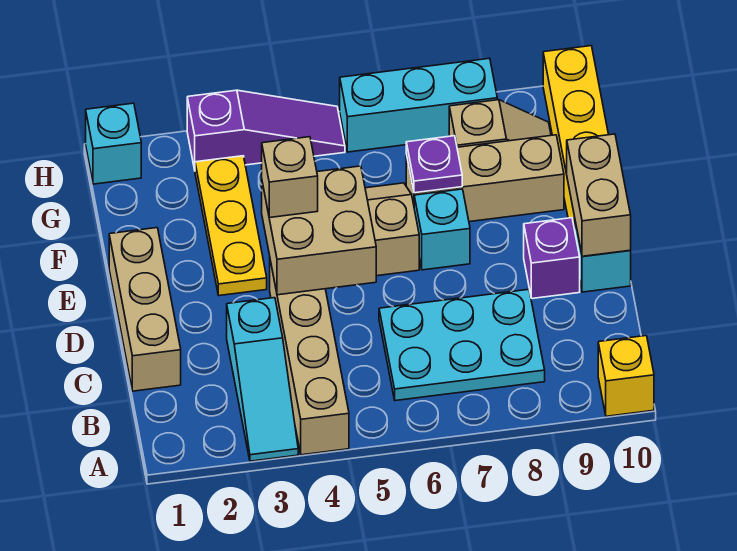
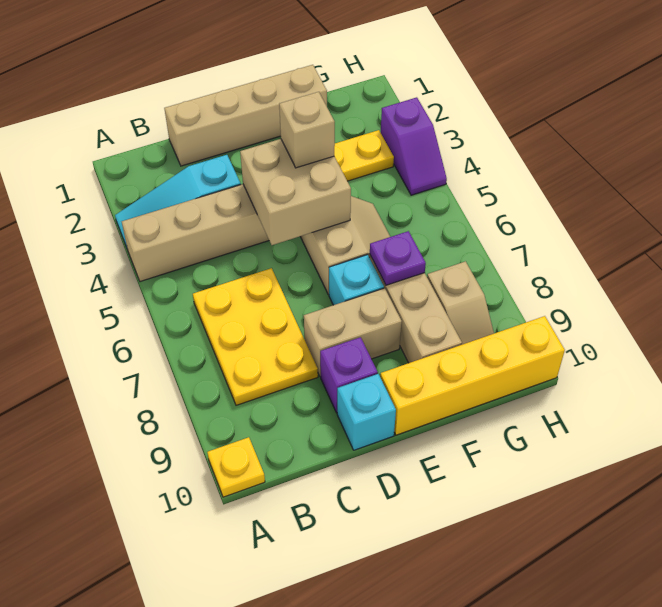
yellow 1x1 brick [598,336,654,416] -> yellow 1x1 plate [207,437,265,497]
cyan 2x3 plate [379,289,545,401] -> yellow 2x3 plate [193,268,318,405]
tan 1x3 brick [109,228,181,391] -> tan 1x4 brick [164,65,327,166]
tan 1x2 brick [567,134,631,256] -> tan 1x2 brick moved to [304,288,402,377]
cyan 1x1 brick [86,103,141,184] -> none
purple 1x3 slope [187,90,345,170] -> purple 1x2 slope [381,97,447,195]
cyan 1x3 brick [340,58,497,152] -> none

